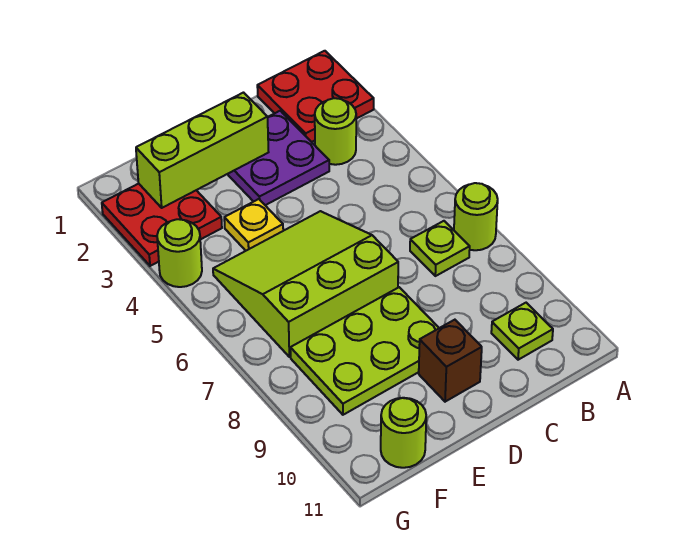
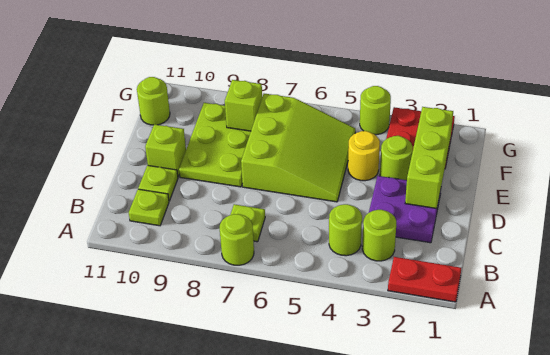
red 2x2 plate [257,51,374,142] -> red 1x2 plate [388,257,461,302]
none -> lime 1x1 round brick [329,204,362,256]
none -> lime 1x1 plate [138,165,178,201]
brown 1x1 brick [419,320,482,402] -> lime 1x1 brick [145,124,186,177]
none -> lime 1x1 round brick [380,136,413,180]
yellow 1x1 plate [224,199,283,251] -> yellow 1x1 round brick [348,131,380,181]
none -> lime 1x1 brick [225,80,262,131]

